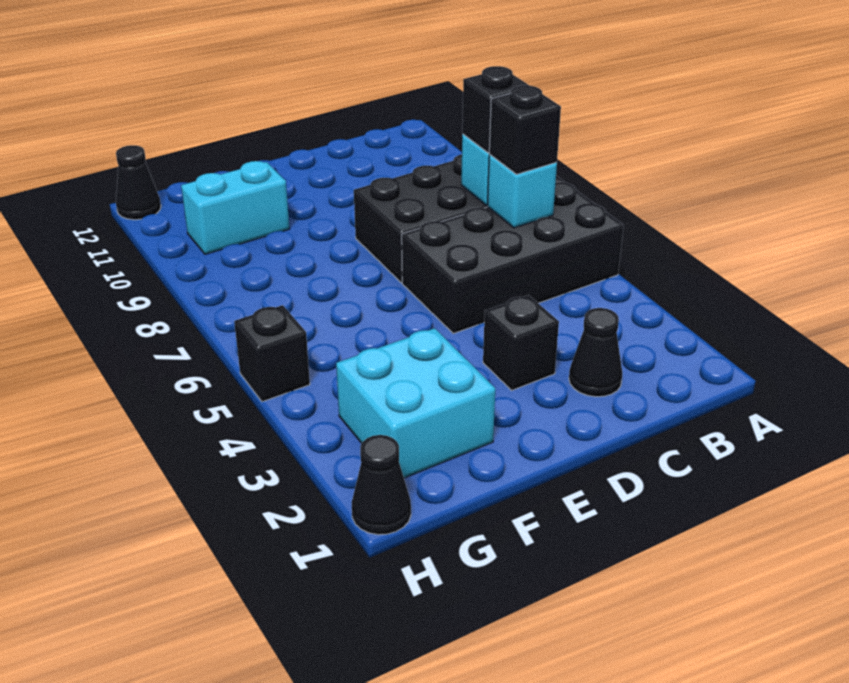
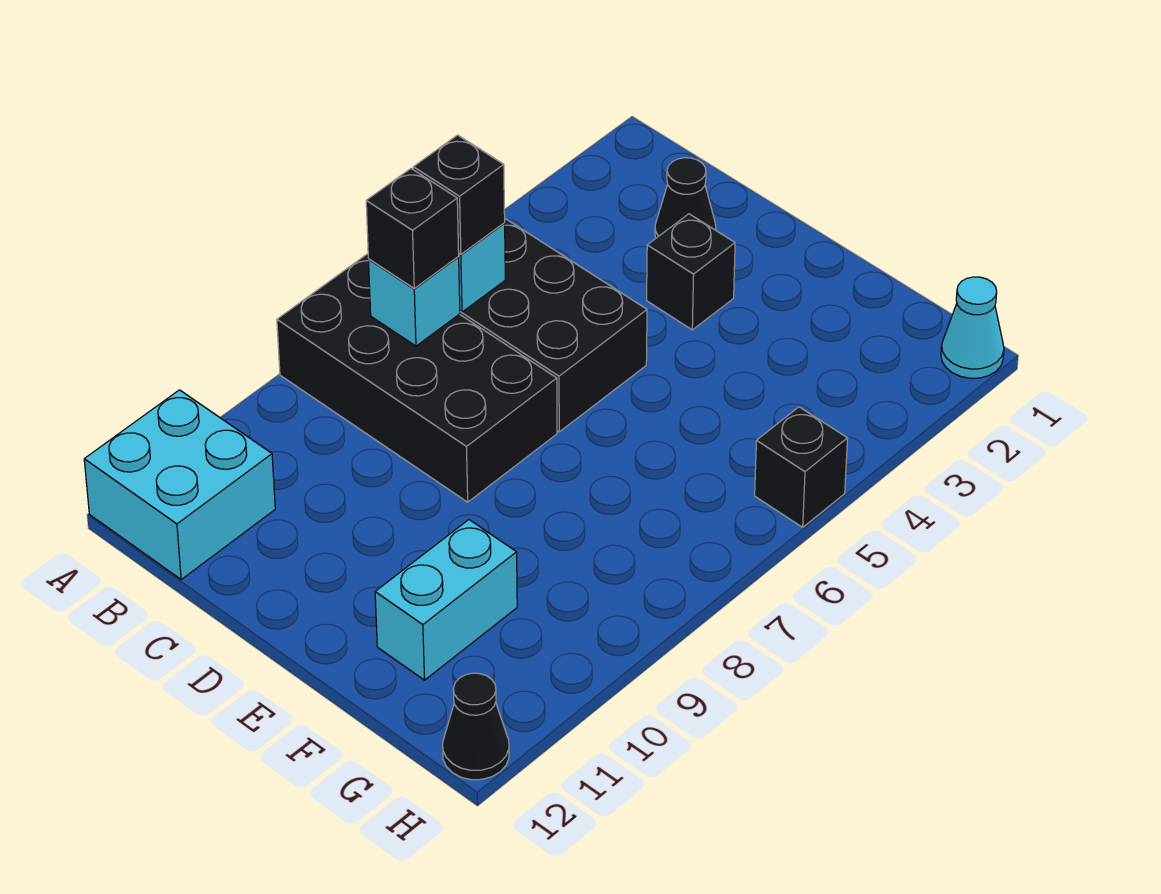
cyan 2x2 brick [336,328,495,478] -> cyan 2x2 brick moved to [84,390,275,579]
cyan 1x2 brick [181,161,289,254] -> cyan 1x2 brick turned to [375,520,517,680]
black 1x1 cone [352,435,411,535] -> cyan 1x1 cone [941,277,1004,378]

